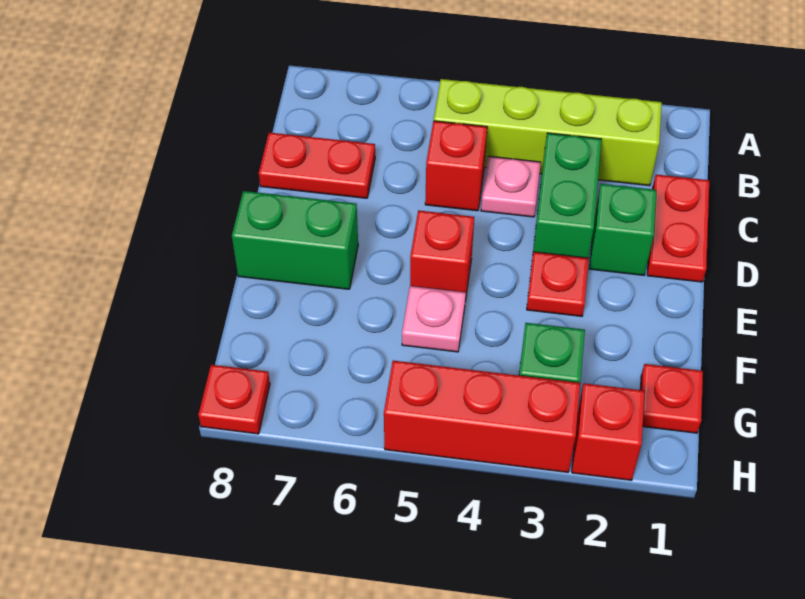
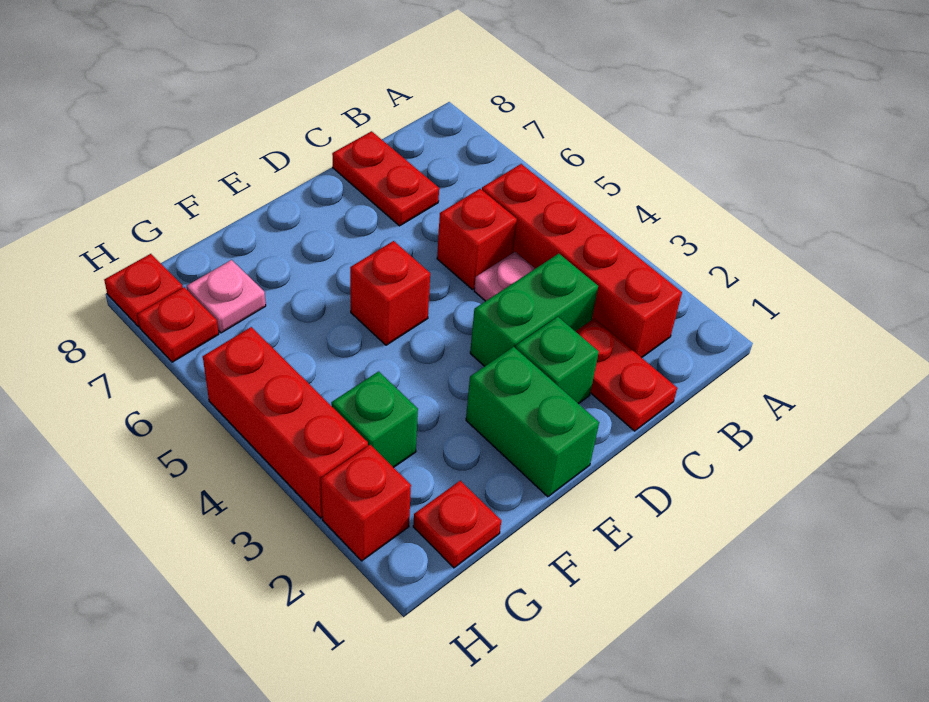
lime 1x4 brick [434,79,662,186] -> red 1x4 brick [482,164,682,358]
red 1x2 plate [647,175,709,282] -> red 1x2 plate turned to [575,318,677,431]
red 1x1 plate [527,252,589,316] -> red 1x1 plate moved to [137,287,219,362]
green 1x2 brick [232,191,358,289] -> green 1x2 brick moved to [466,347,599,497]
pink 1x1 plate [402,286,466,352] -> pink 1x1 plate moved to [187,260,266,333]

